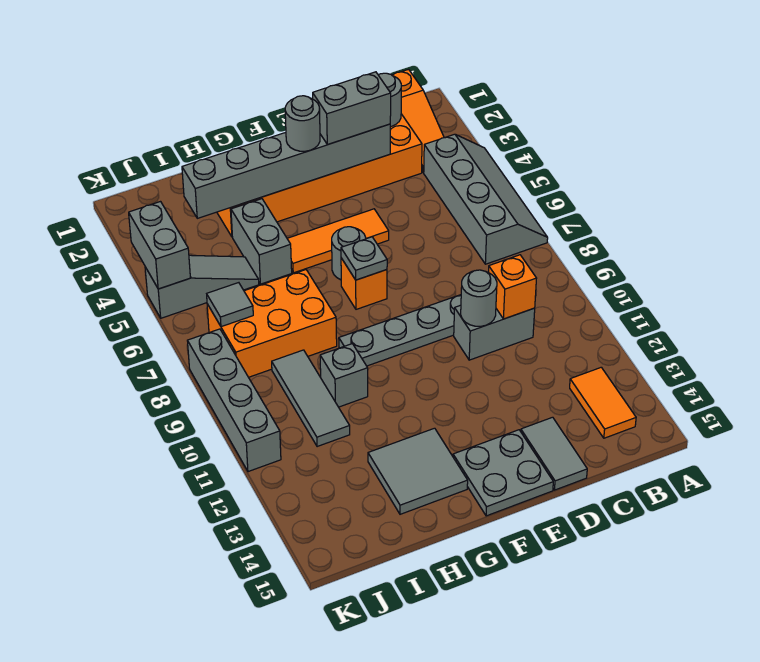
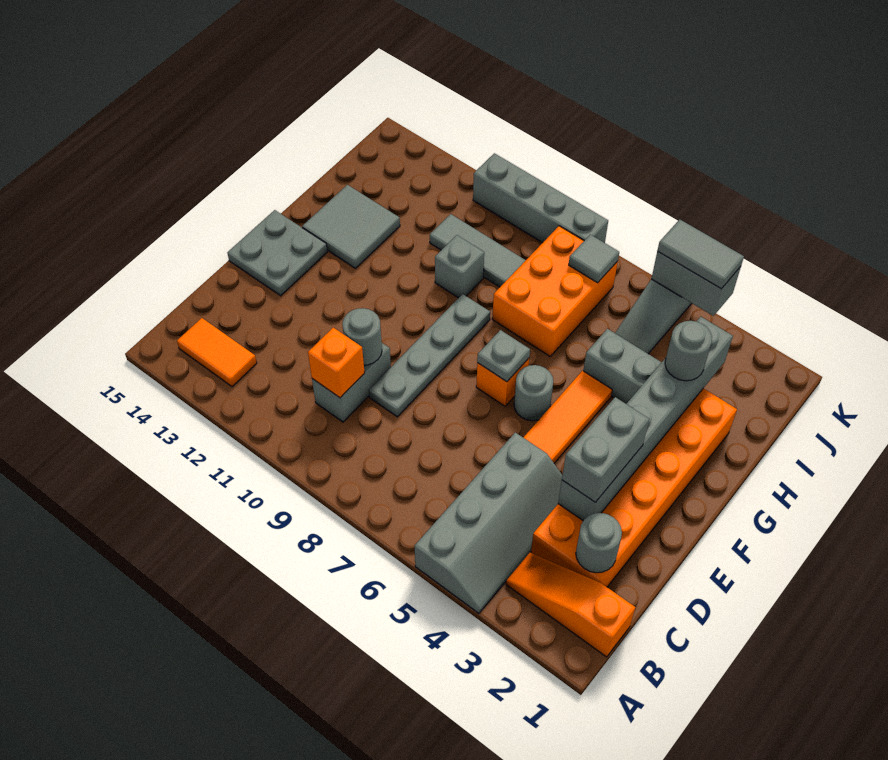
grey 2x4 slope [424,134,548,264] -> grey 2x4 slope turned to [415,432,562,613]
grey 1x2 tile [521,417,587,490] -> grey 1x2 tile moved to [657,219,744,289]
grey 1x1 round brick [285,96,320,151] -> grey 1x1 round brick moved to [665,321,712,381]

